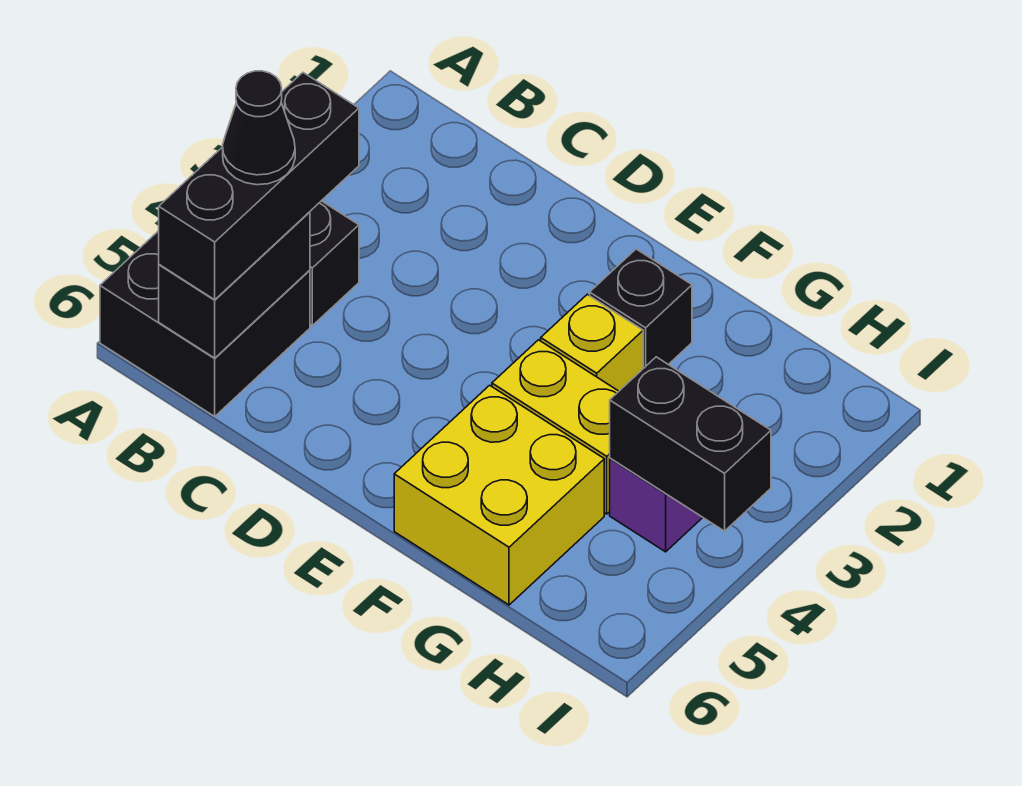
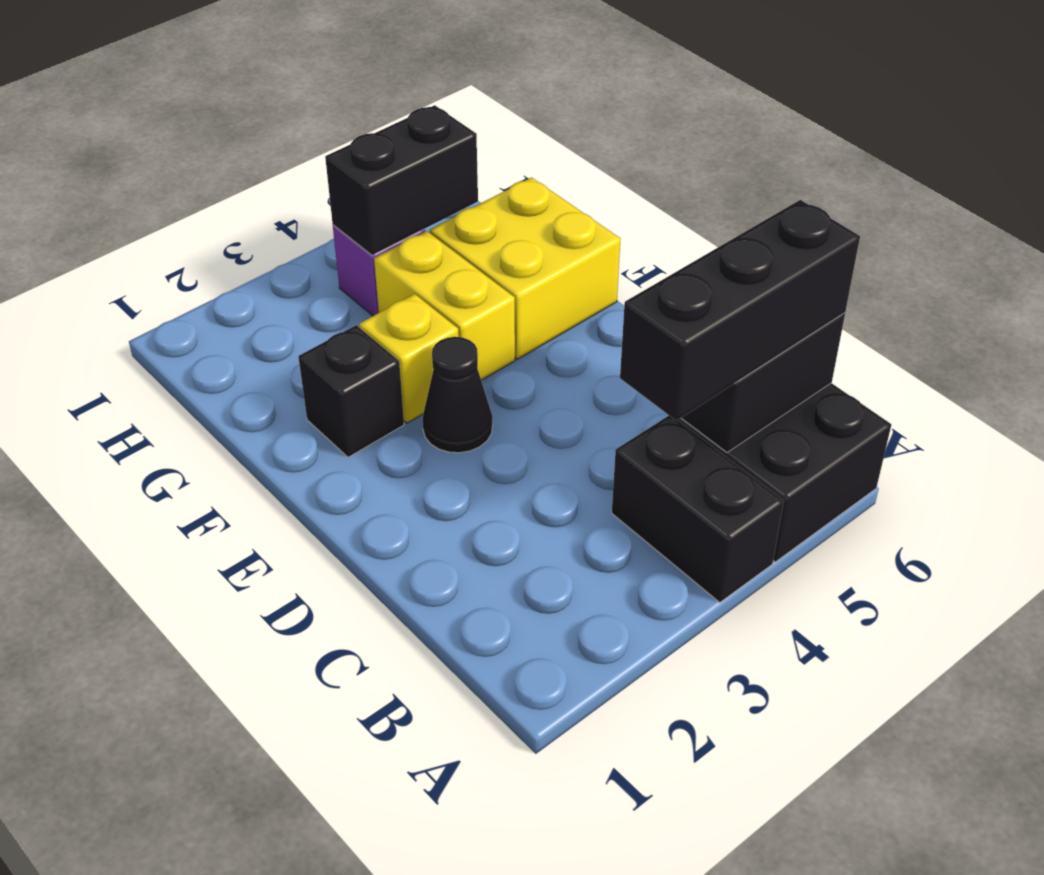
black 1x1 cone [223,71,295,185] -> black 1x1 cone moved to [422,337,493,453]
black 1x2 brick [610,357,771,531] -> black 1x2 brick turned to [325,105,478,255]

